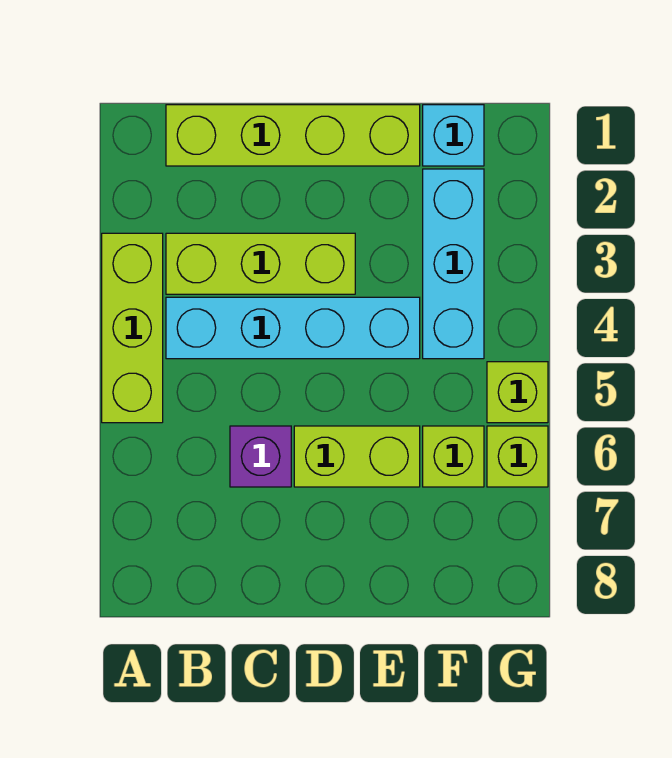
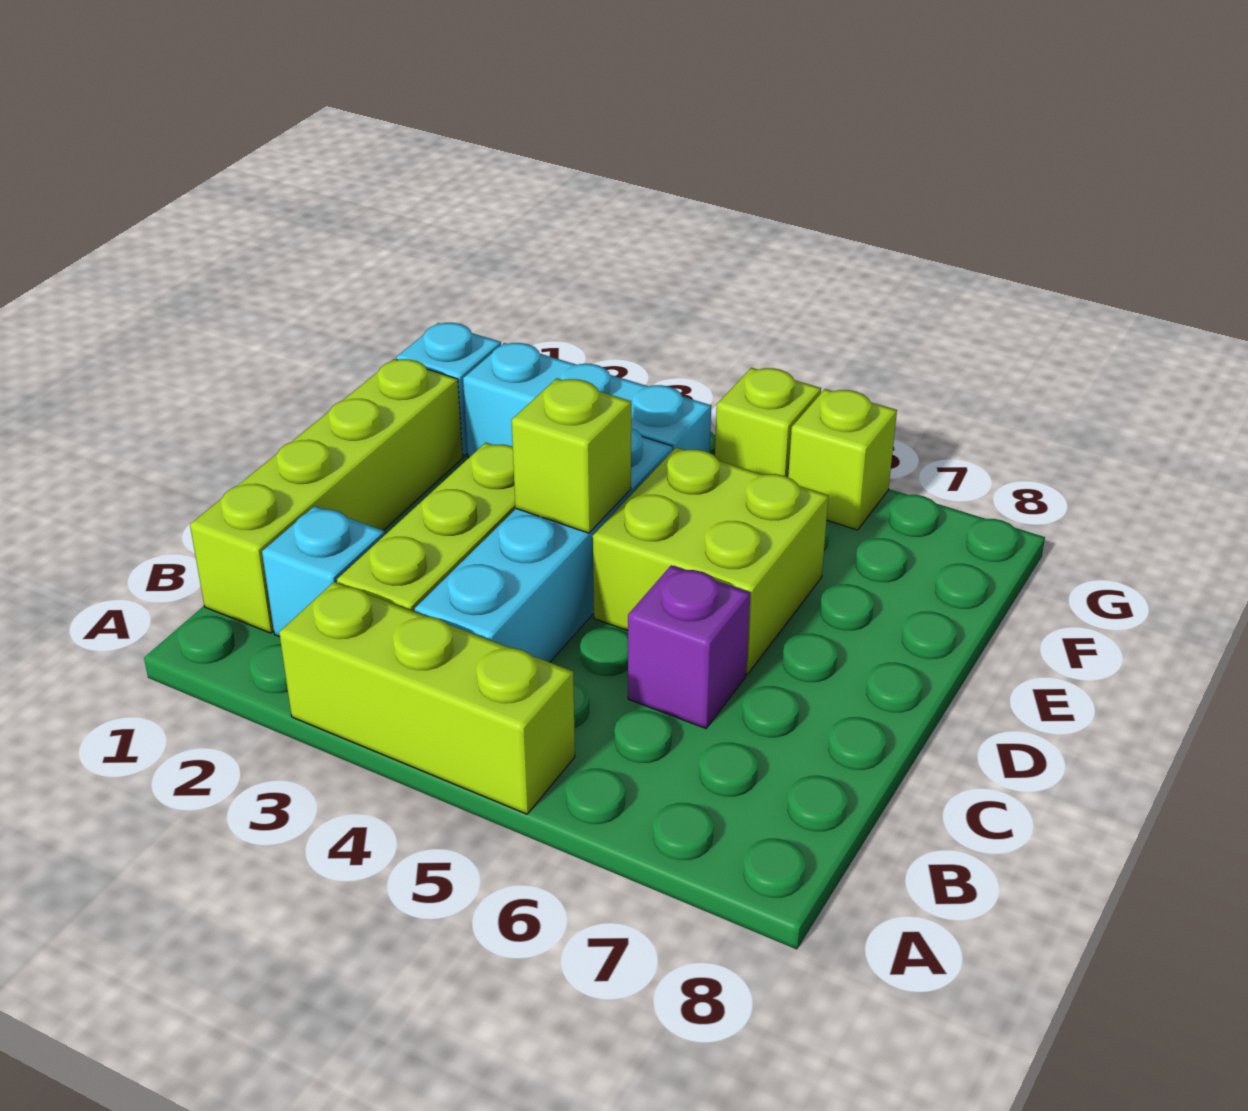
none -> cyan 1x1 brick [262,506,385,637]
lime 1x2 brick [294,426,420,487] -> lime 2x2 brick [593,448,828,674]
lime 1x1 brick [423,426,484,487] -> lime 1x1 brick moved to [512,378,631,533]

